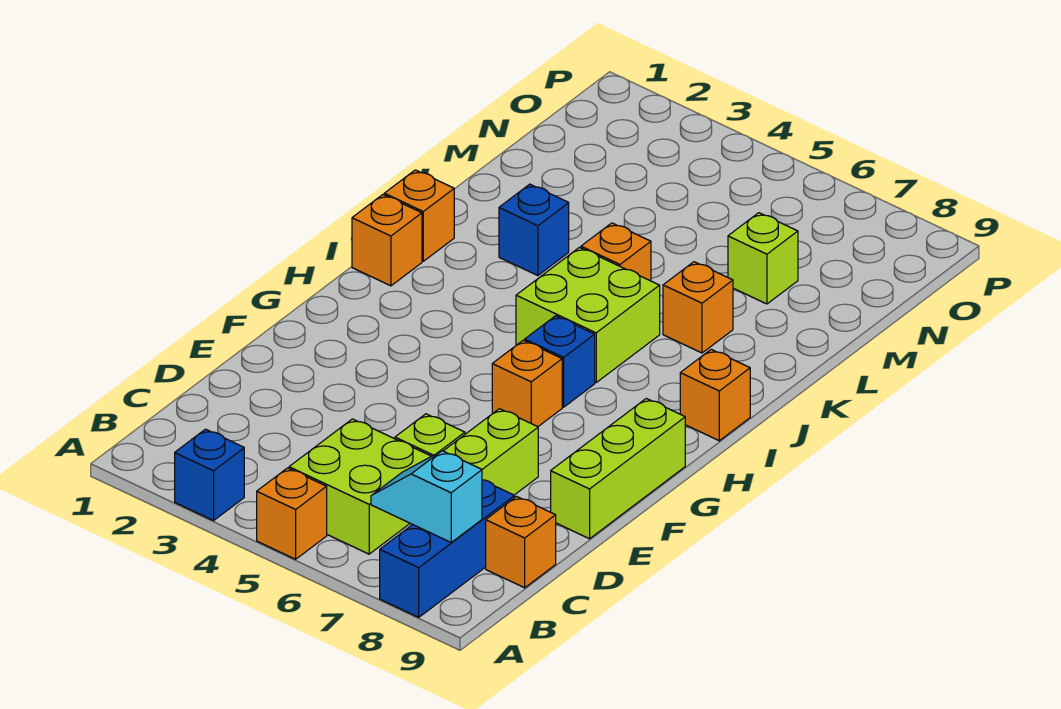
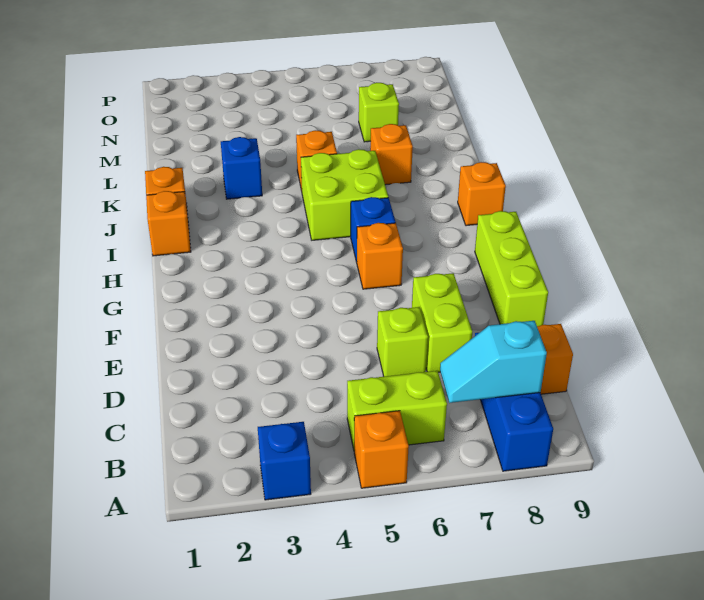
lime 2x2 brick [289,419,431,554] -> lime 1x2 brick [347,371,447,449]

